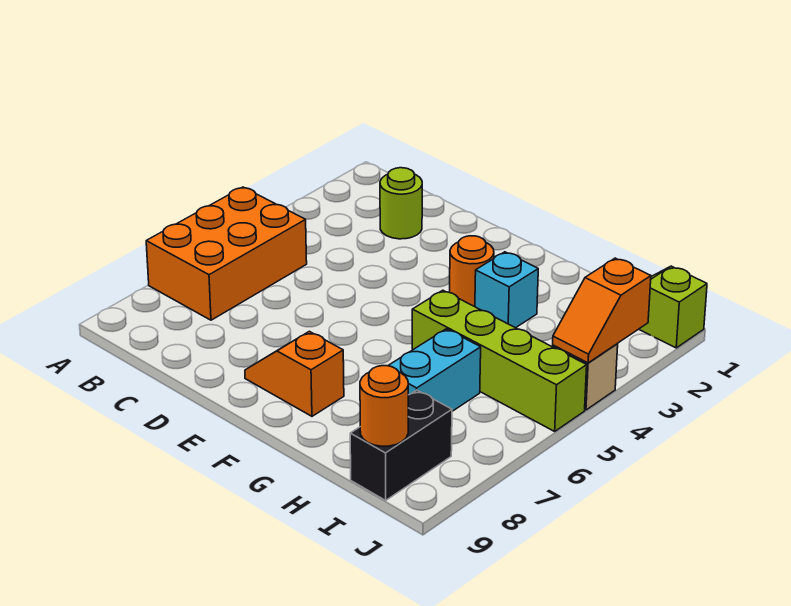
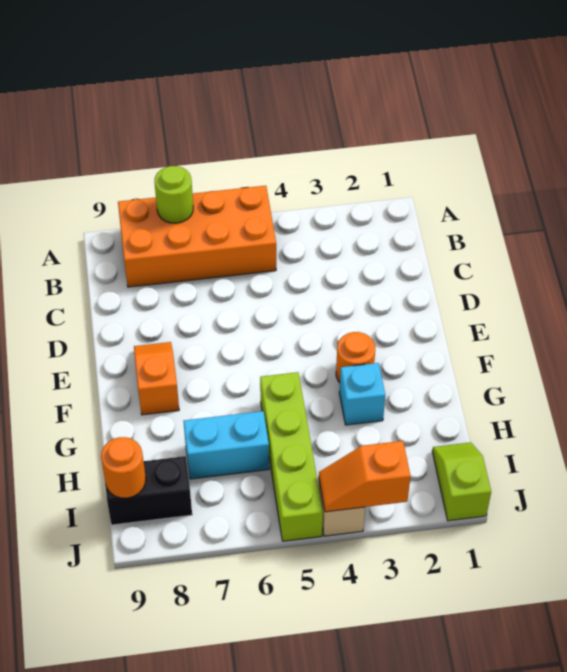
orange 2x3 brick [146,187,307,320] -> orange 2x4 brick [118,186,276,287]
lime 1x1 round brick [380,168,422,239] -> lime 1x1 round brick moved to [155,166,193,223]

